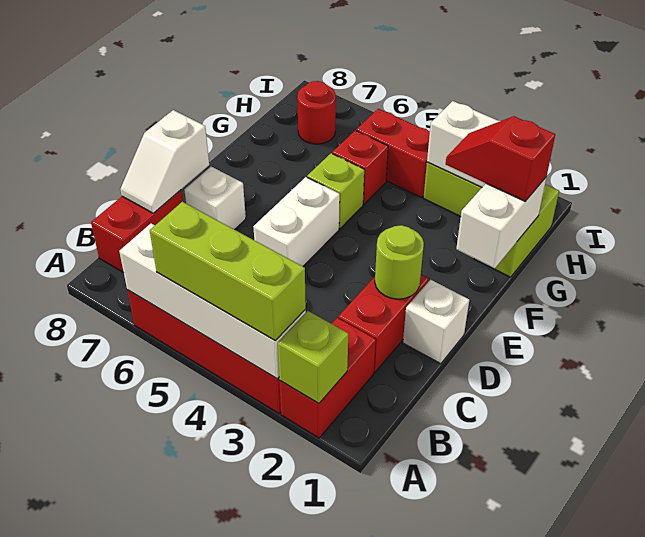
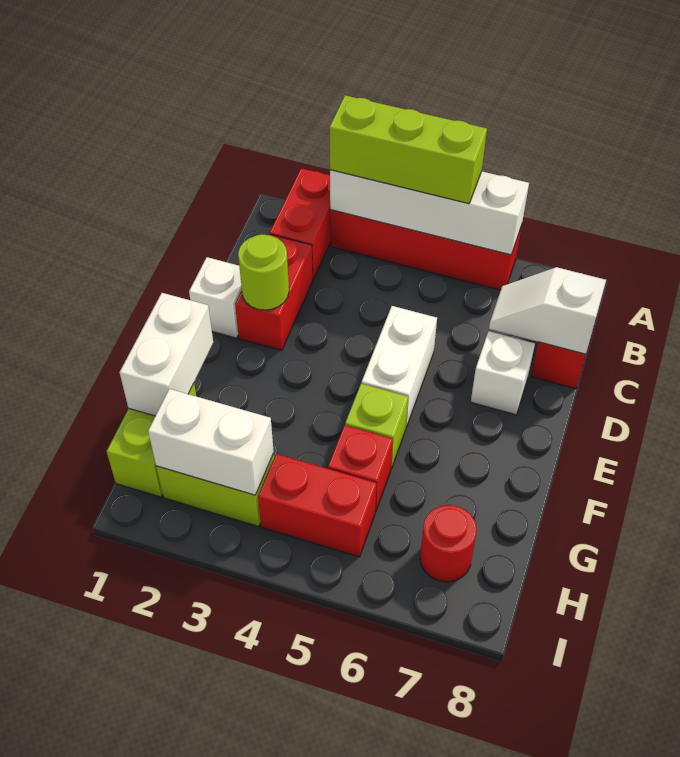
lime 1x1 brick [278,311,348,404] -> none
white 1x2 slope [120,110,209,213] -> white 1x2 slope turned to [489,267,606,354]
red 1x2 slope [446,116,555,201] -> none

